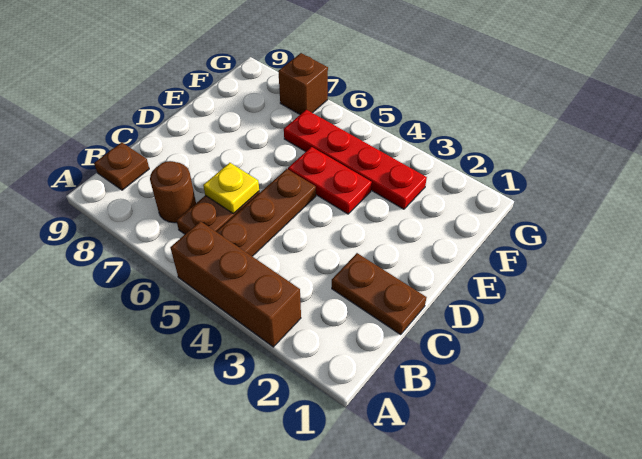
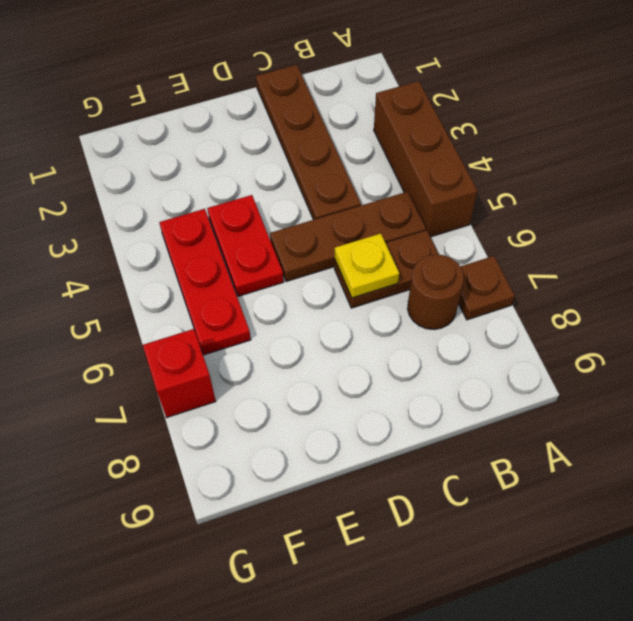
brown 1x1 plate [94,142,149,190] -> brown 1x1 plate moved to [458,256,515,320]
brown 1x2 plate [332,253,426,335] -> brown 1x4 plate [256,65,361,220]
red 1x4 plate [284,110,427,209] -> red 1x3 plate [159,209,251,355]
brown 1x1 brick [278,53,328,114] -> red 1x1 brick [143,329,216,418]

